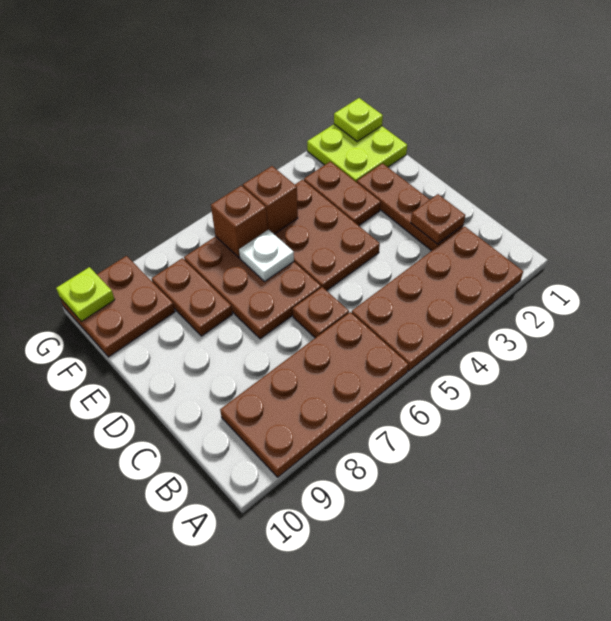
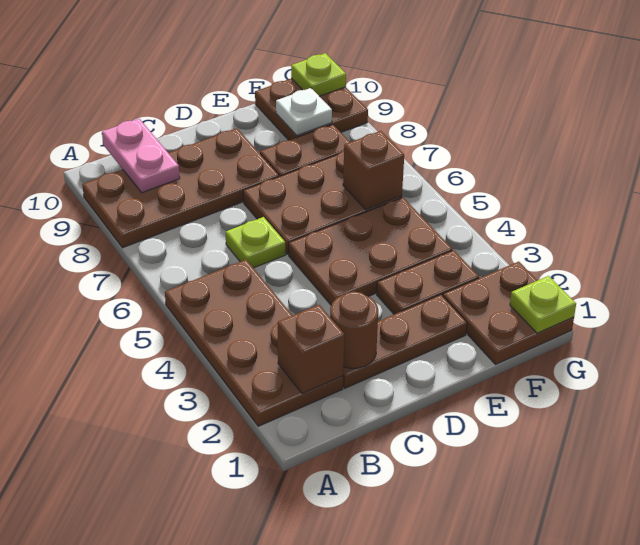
brown 2x4 plate [220,312,408,477] -> brown 2x4 plate turned to [82,128,279,248]
none -> pink 1x2 plate [102,119,180,193]
brown 1x1 plate [411,194,465,244] -> brown 1x1 round brick [330,292,378,368]
brown 1x1 plate [293,287,349,338] -> lime 1x1 plate [226,217,286,268]
white 1x1 plate [239,230,294,281] -> white 1x1 plate moved to [276,88,332,135]
lime 2x2 plate [307,124,407,182] -> brown 2x2 plate [443,262,574,364]
brown 1x1 brick [243,166,298,234] -> brown 1x1 brick moved to [278,305,344,394]

